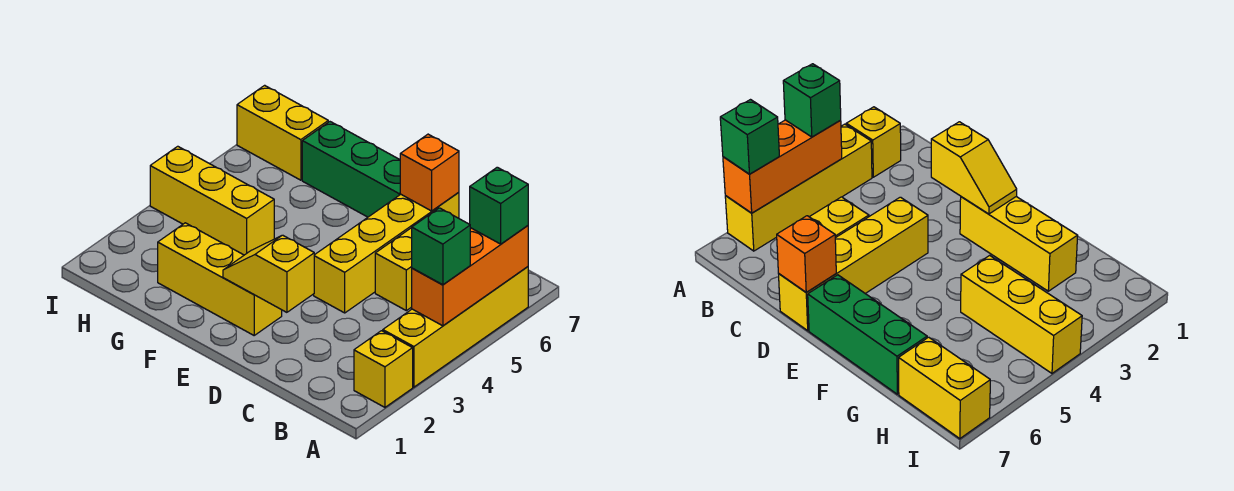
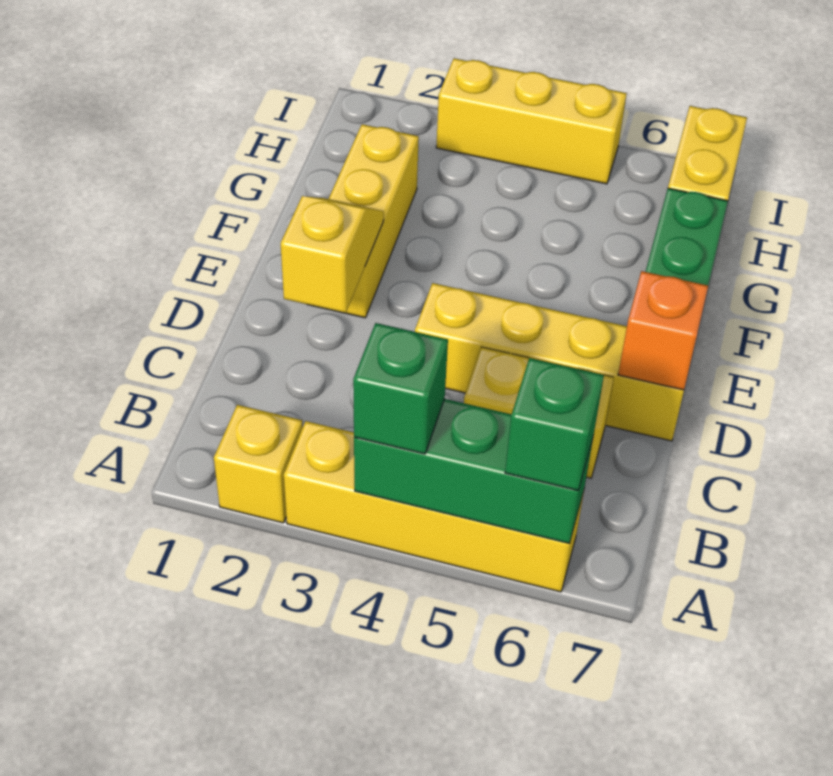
orange 1x3 brick [412,226,528,326] -> green 1x3 brick [354,399,593,543]
yellow 1x3 brick [150,146,274,255] -> yellow 1x3 brick turned to [436,58,627,184]

